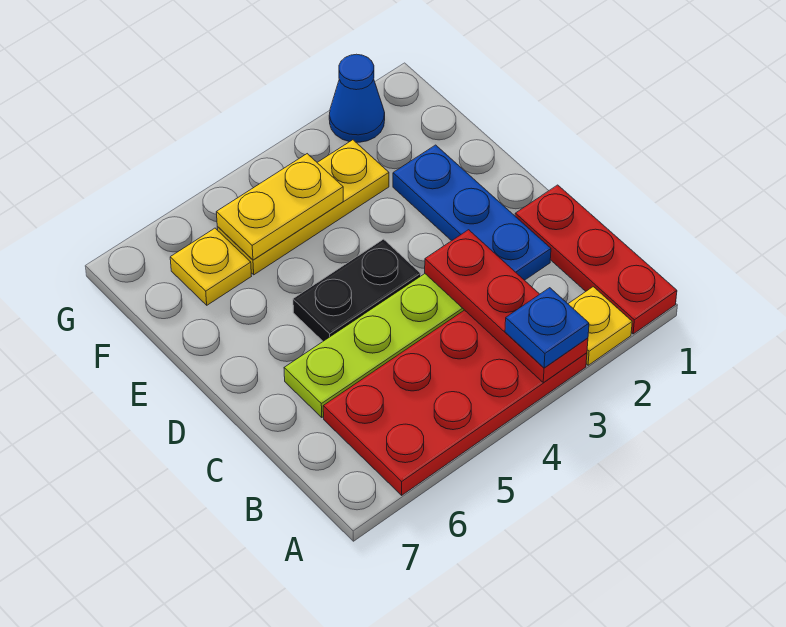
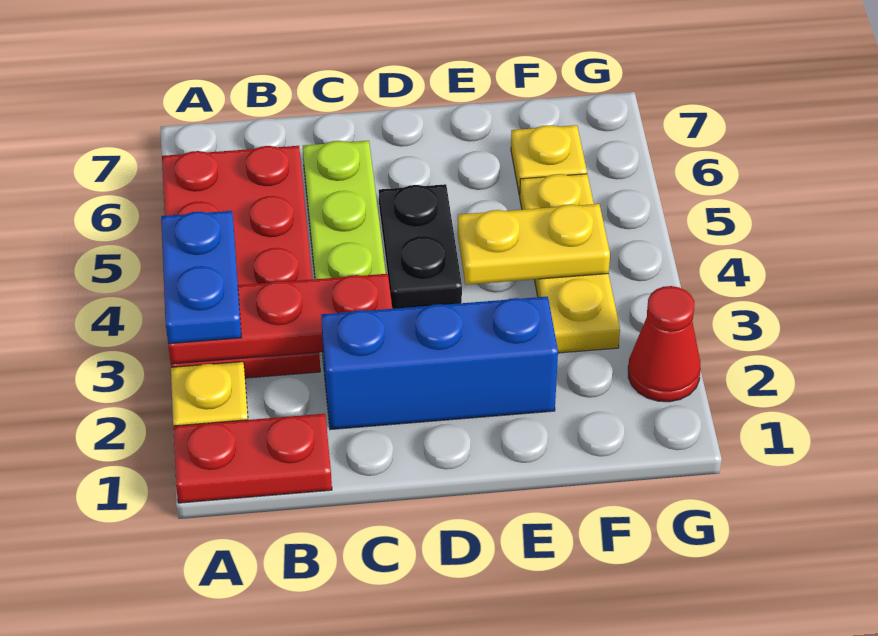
red 1x3 plate [515,185,677,334] -> red 1x2 plate [173,414,332,503]
blue 1x1 plate [505,288,589,368] -> blue 1x2 plate [161,211,241,344]
blue 1x3 plate [393,145,551,280] -> blue 1x3 brick [321,297,558,430]
yellow 1x2 plate [216,154,343,260] -> yellow 1x2 plate turned to [458,204,610,285]
blue 1x1 cone [329,54,385,142] -> red 1x1 cone [628,286,701,402]

